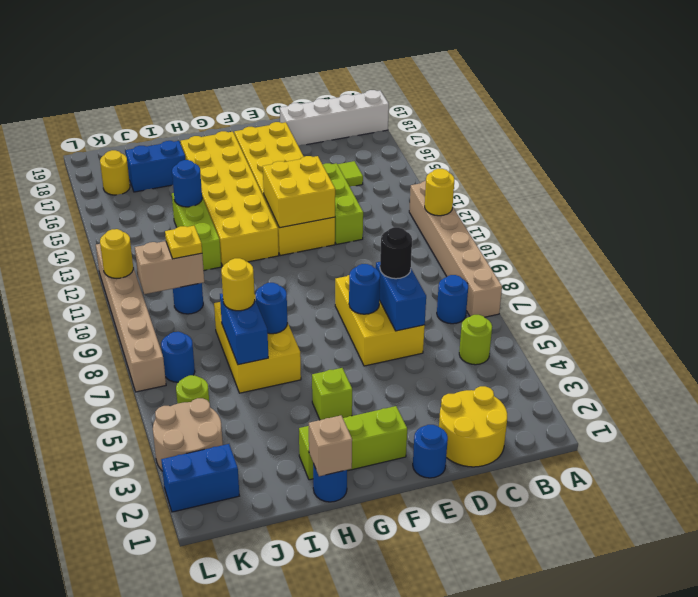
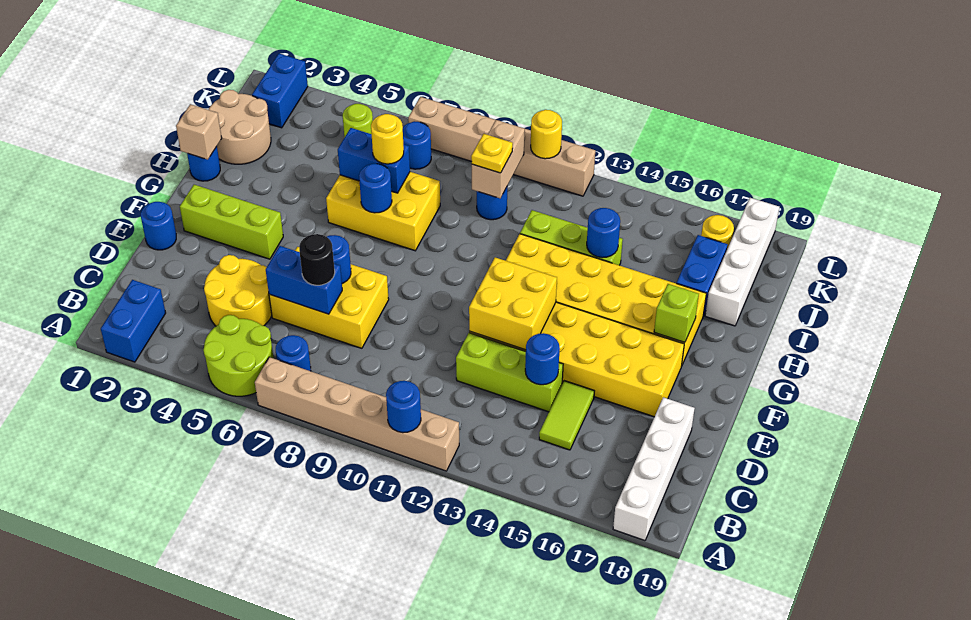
none -> blue 1x2 brick [101,280,166,362]
yellow 1x1 round brick [425,169,454,216] -> blue 1x1 round brick [386,381,421,433]
lime 1x1 round brick [459,315,492,365] -> lime 2x2 round brick [203,315,273,396]
yellow 2x2 round brick [439,386,507,467] -> yellow 2x2 round brick moved to [204,255,272,326]
none -> blue 1x1 round brick [525,333,560,385]
lime 1x3 brick [299,406,407,480] -> lime 1x3 brick turned to [180,185,283,259]
lime 1x1 brick [312,368,352,420] -> lime 1x1 brick moved to [654,284,699,342]
none -> white 1x4 brick [705,198,779,326]
tan 2x2 round brick [153,398,223,471] -> tan 2x2 round brick moved to [208,90,271,164]

